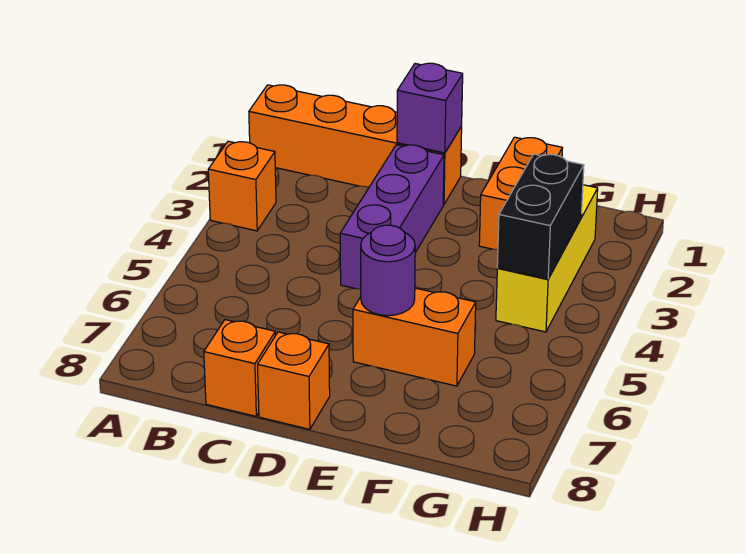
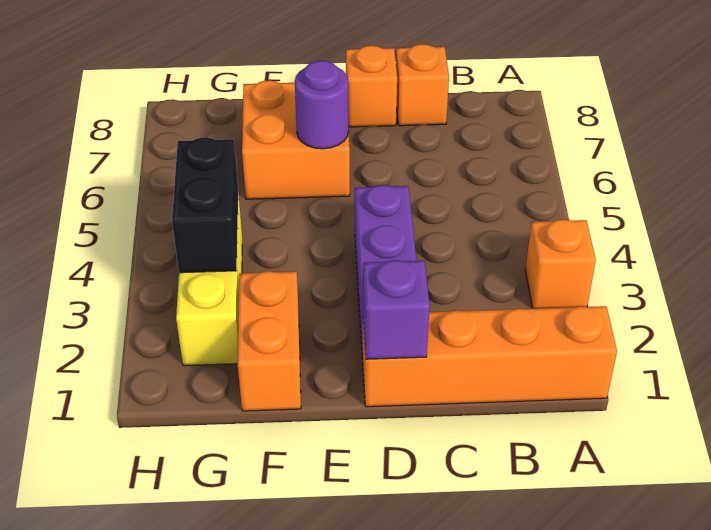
orange 1x2 brick [353,288,476,386] -> orange 2x2 brick [242,80,350,199]

